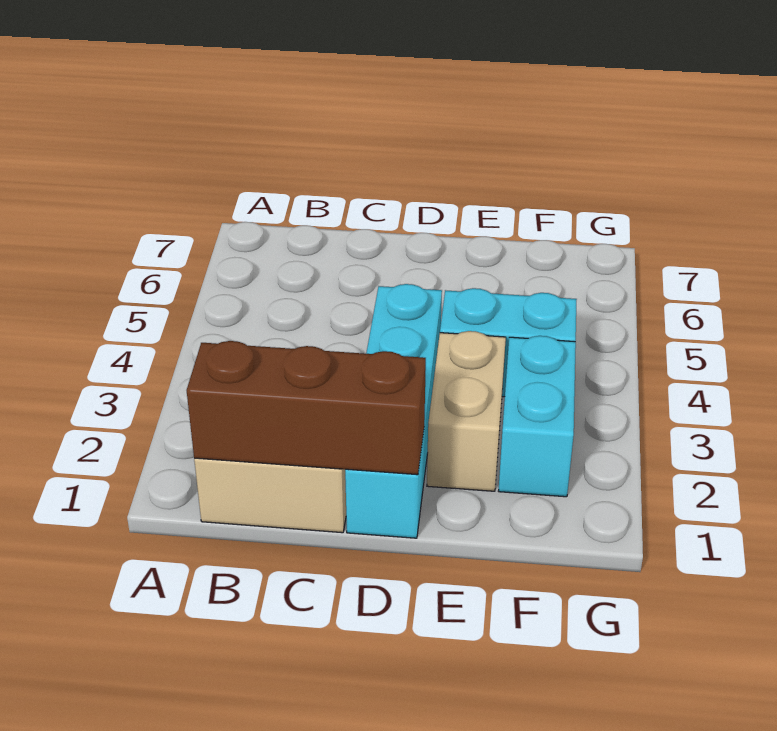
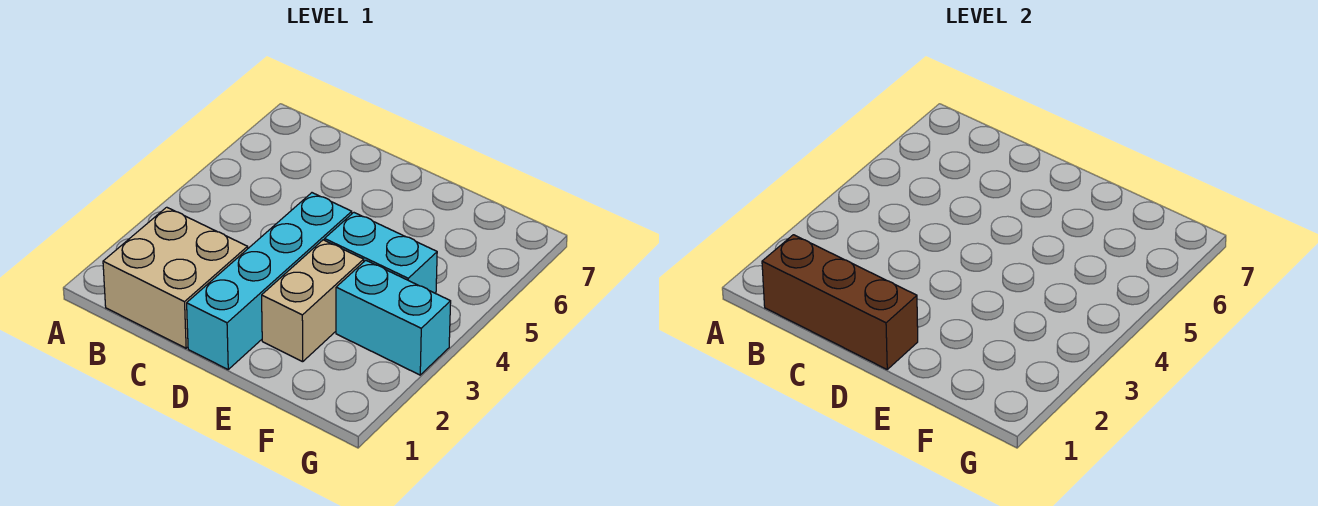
cyan 1x2 brick [499,336,576,497] -> cyan 1x2 brick turned to [336,260,451,375]

